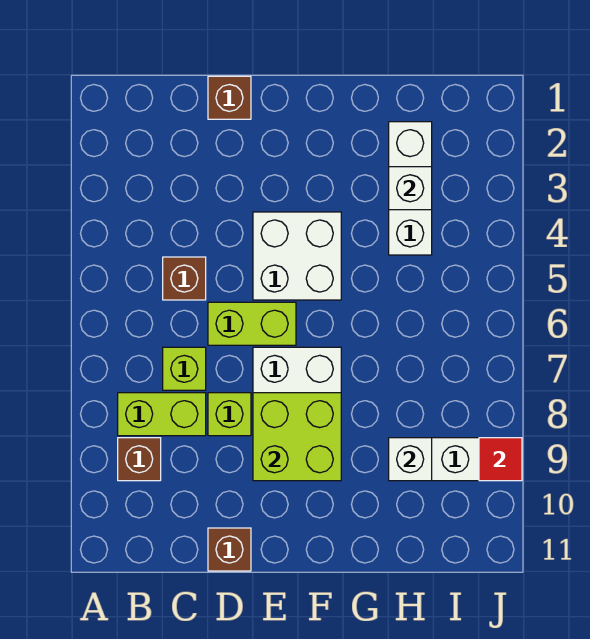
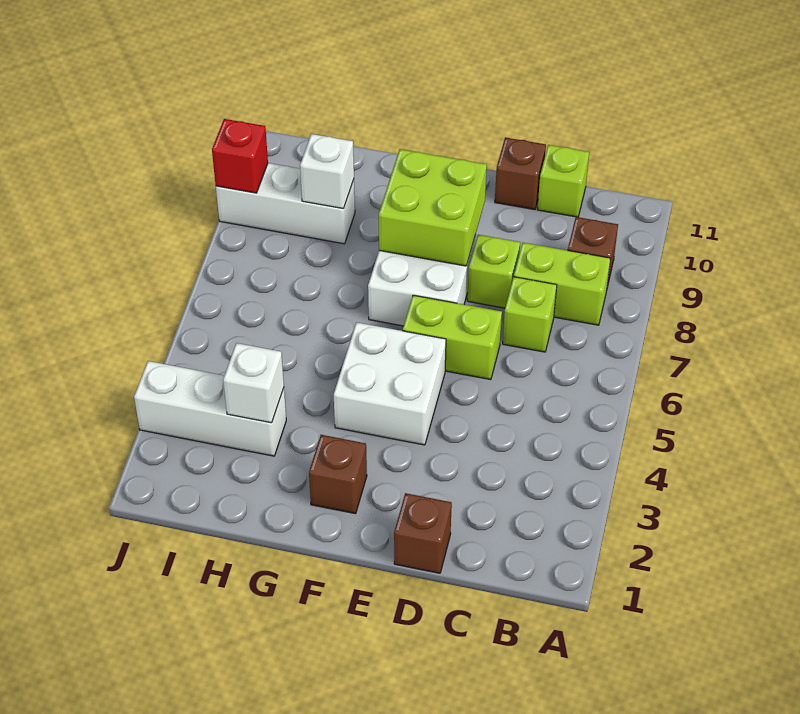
brown 1x1 brick [163,257,206,300] -> brown 1x1 brick moved to [309,435,367,514]
none -> lime 1x1 brick [538,145,589,217]
white 1x3 brick [389,122,432,255] -> white 1x3 brick turned to [134,361,286,456]
red 1x1 tile [479,438,522,481] -> red 1x1 brick [212,119,268,193]

